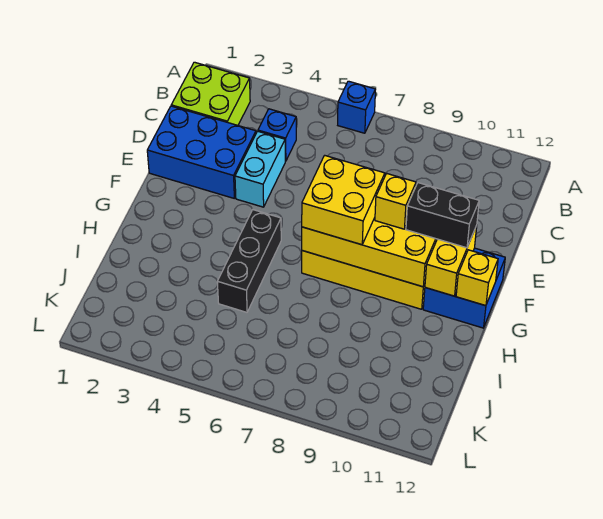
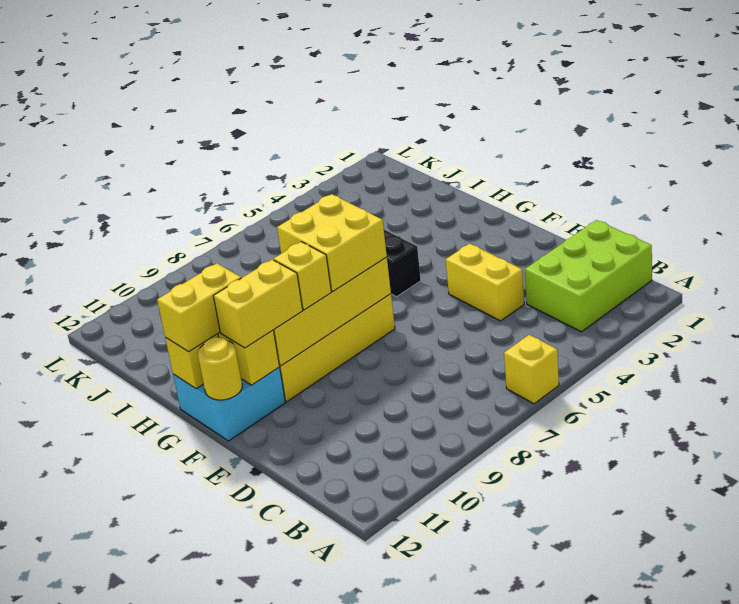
blue 1x1 brick [338,81,376,133] -> yellow 1x1 brick [504,335,559,404]
lime 2x2 brick [171,62,250,125] -> lime 2x3 brick [525,220,652,332]
blue 1x1 brick [258,109,296,161] -> none
blue 2x3 brick [147,106,256,198] -> none
cyan 1x2 brick [235,131,285,207] -> yellow 1x2 brick [446,244,524,321]
black 1x2 brick [406,183,479,248] -> yellow 1x2 brick [213,260,303,348]
blue 2x2 brick [423,248,505,328] -> cyan 2x2 brick [173,367,285,441]
none -> yellow 1x1 round brick [198,337,242,400]
none -> yellow 1x2 brick [157,264,241,352]

